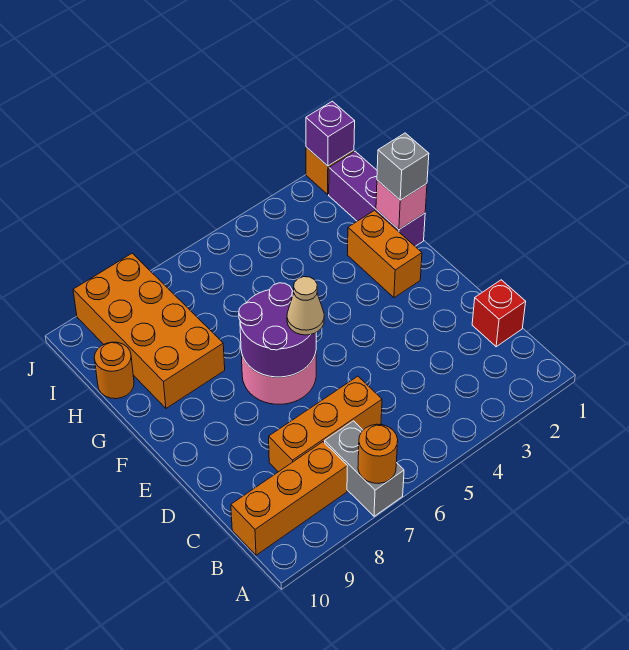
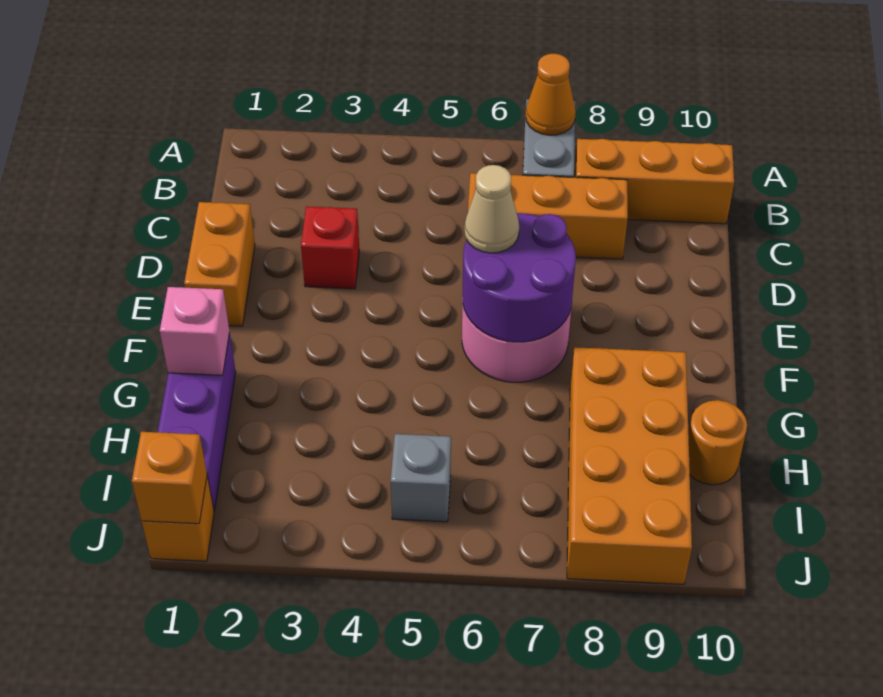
orange 1x1 round brick [358,424,398,483] -> orange 1x1 cone [526,54,576,135]
red 1x1 brick [472,280,526,347] -> red 1x1 brick moved to [301,206,359,289]
orange 1x2 brick [348,210,422,298] -> orange 1x2 brick moved to [184,202,255,326]
grey 1x1 brick [377,133,429,200] -> grey 1x1 brick moved to [391,434,451,522]
purple 1x1 brick [306,101,355,166] -> orange 1x1 brick [132,432,207,524]

